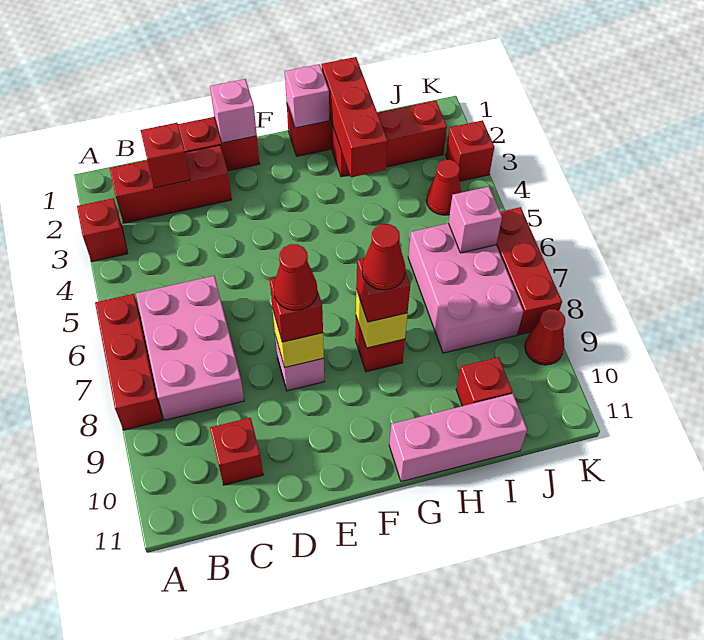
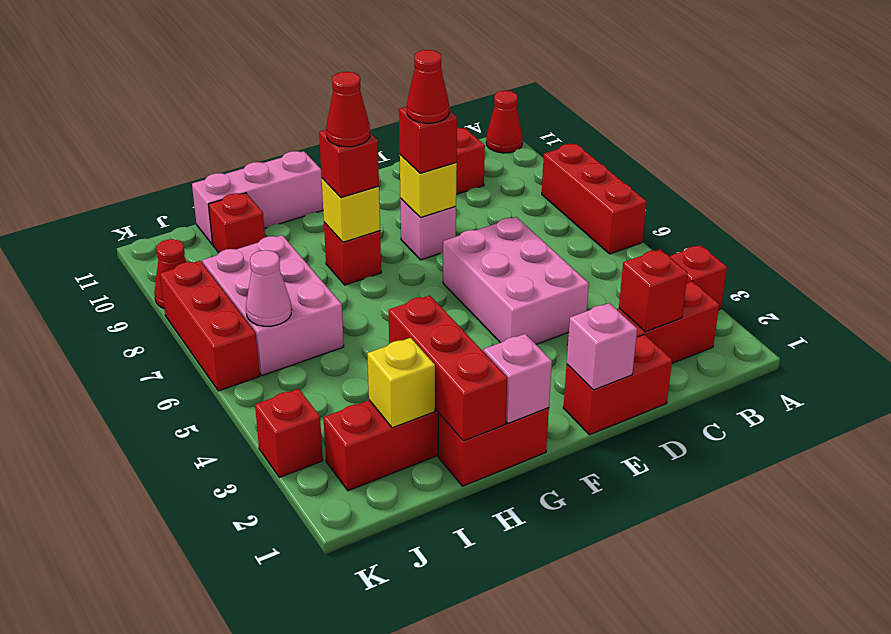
pink 2x3 brick [136,276,244,420] -> pink 2x3 brick moved to [443,217,589,344]
none -> yellow 1x1 brick [367,338,435,428]
red 1x1 cone [426,160,461,215] -> red 1x1 cone moved to [486,91,523,153]
pink 1x1 brick [449,187,502,253] -> pink 1x1 cone [246,250,291,326]

